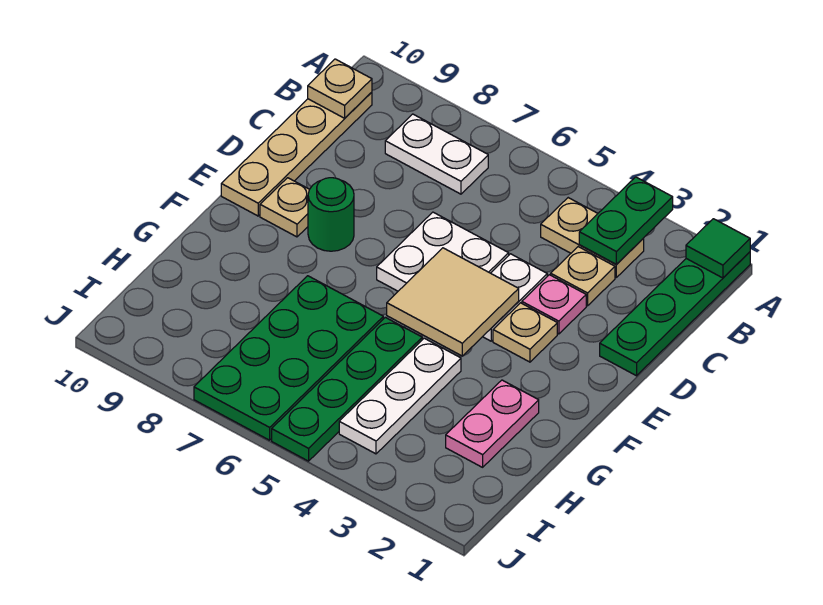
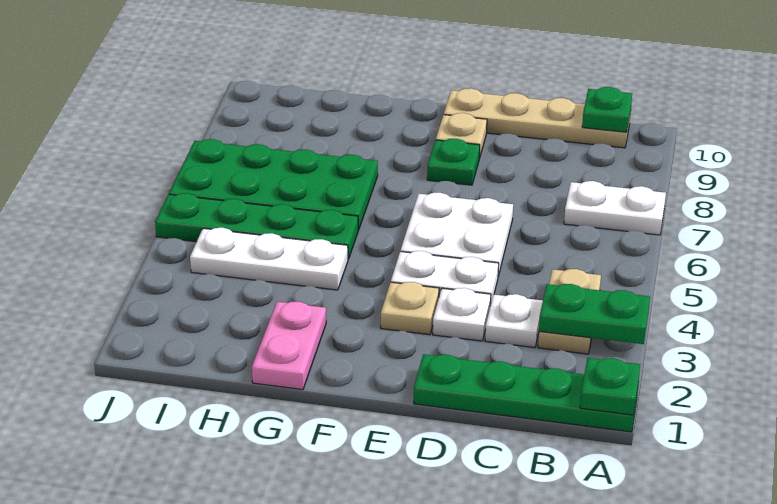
green 1x1 tile [686,219,750,278] -> green 1x1 plate [580,358,640,415]
white 1x2 plate [385,114,488,194] -> white 1x2 plate turned to [564,181,666,235]
tan 1x1 plate [308,59,372,118] -> green 1x1 plate [582,87,632,132]
tan 1x1 plate [551,247,615,306] -> white 1x1 plate [485,294,543,348]
pink 1x1 plate [522,275,586,334] -> white 1x1 plate [433,288,491,341]
tan 2x2 tile [387,248,519,356] -> none
green 1x1 round brick [308,178,354,251] -> green 1x1 plate [427,139,480,185]
pink 1x2 plate [446,380,539,467] -> pink 1x2 plate turned to [252,301,326,390]

